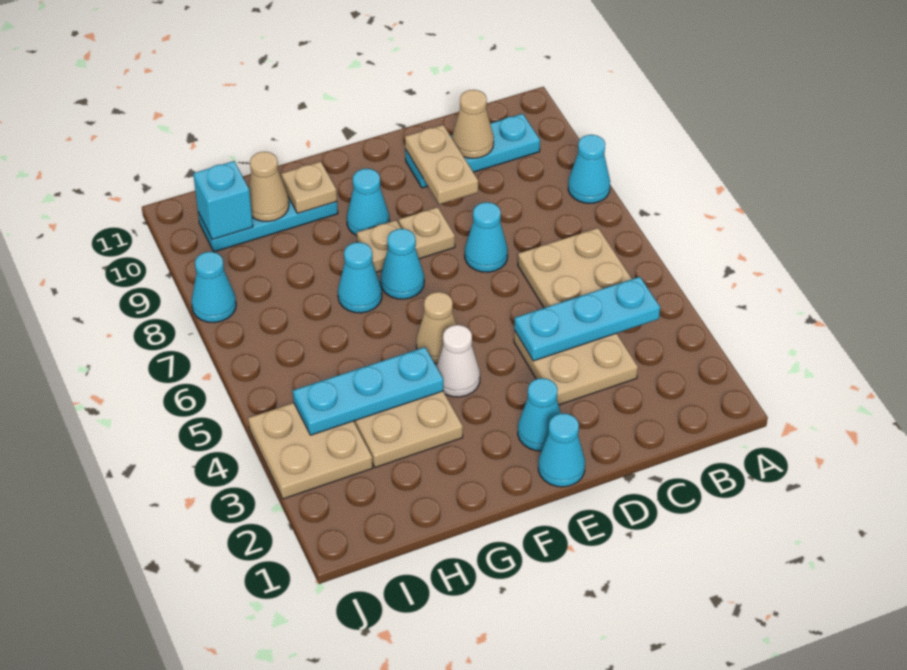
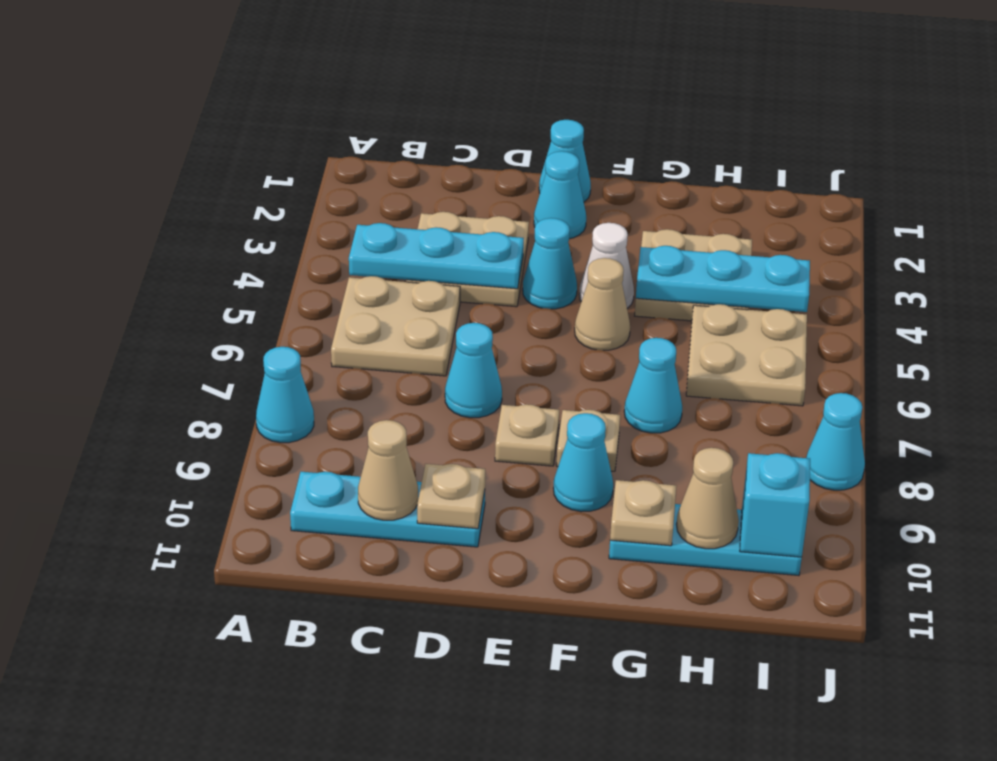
tan 1x2 plate [405,125,478,205] -> tan 1x1 plate [417,464,485,529]
cyan 1x1 cone [381,229,424,299] -> cyan 1x1 cone moved to [523,218,577,309]
tan 2x2 plate [248,403,373,499] -> tan 2x2 plate moved to [686,304,807,406]

